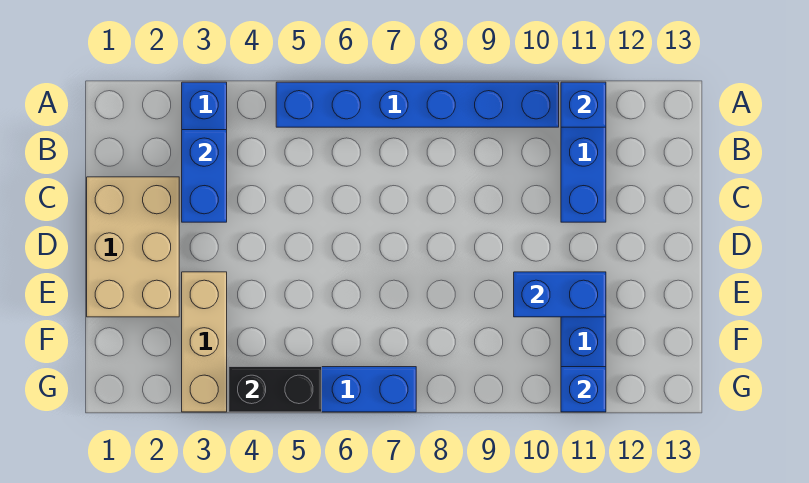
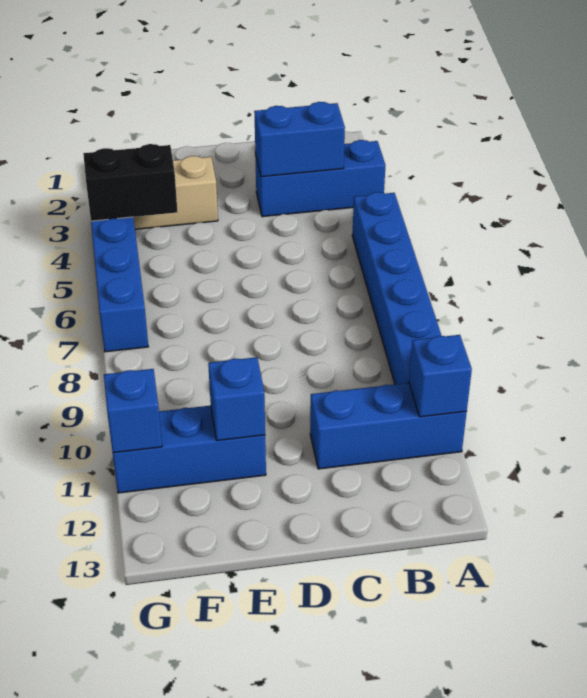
tan 2x3 brick [87,177,179,317] -> none
blue 1x2 brick [514,272,606,317] -> blue 1x1 brick [208,357,265,441]
black 1x2 brick [229,367,322,412] -> black 1x2 brick turned to [83,144,177,221]

